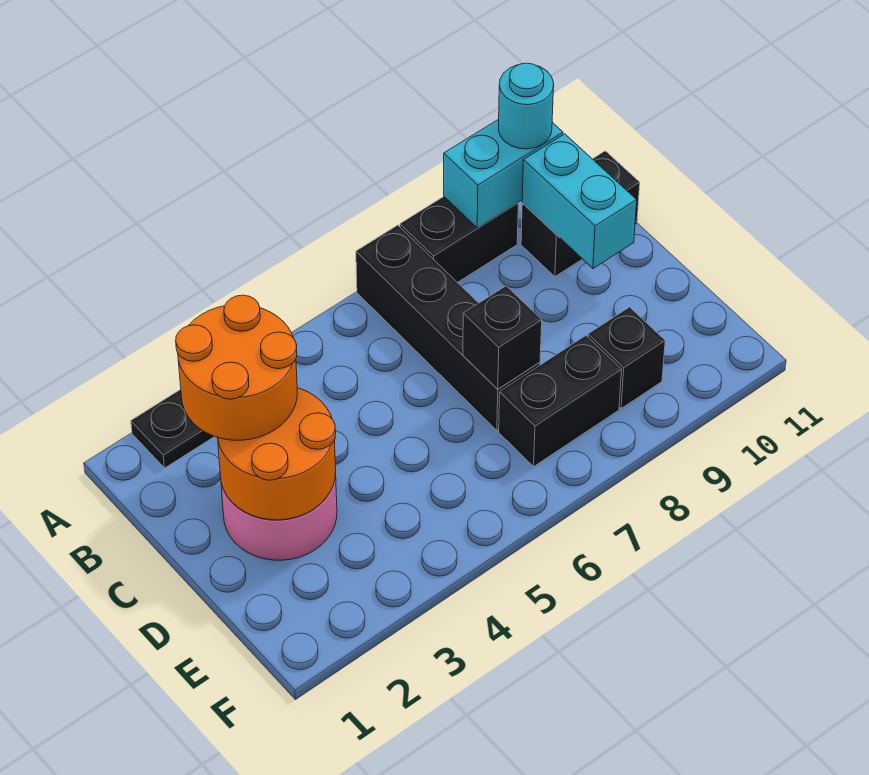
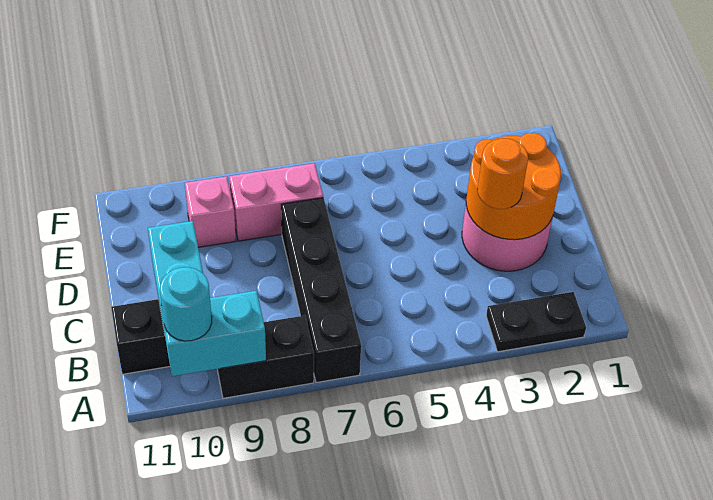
orange 2x2 round brick [176,295,297,440] -> orange 1x1 round brick [477,138,528,209]
black 1x1 brick [463,286,542,389] -> none
black 1x2 brick [499,336,622,466] -> pink 1x2 brick [229,163,323,241]
black 1x1 brick [588,307,665,408] -> pink 1x1 brick [185,176,236,247]

